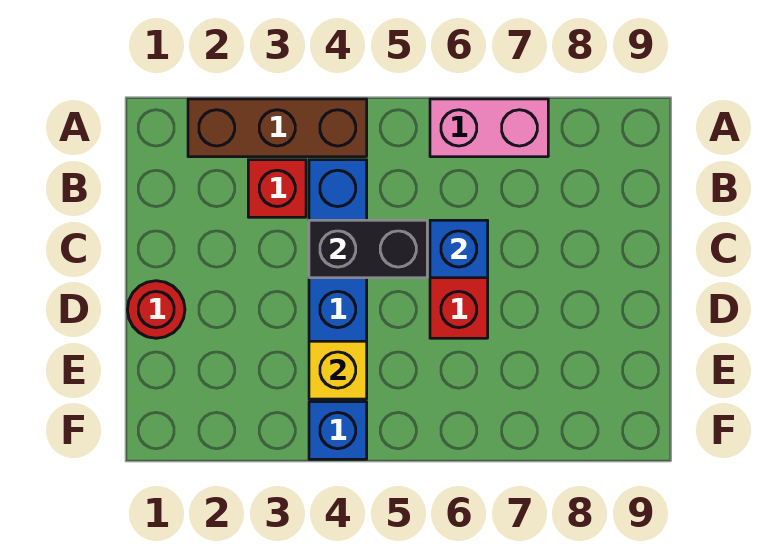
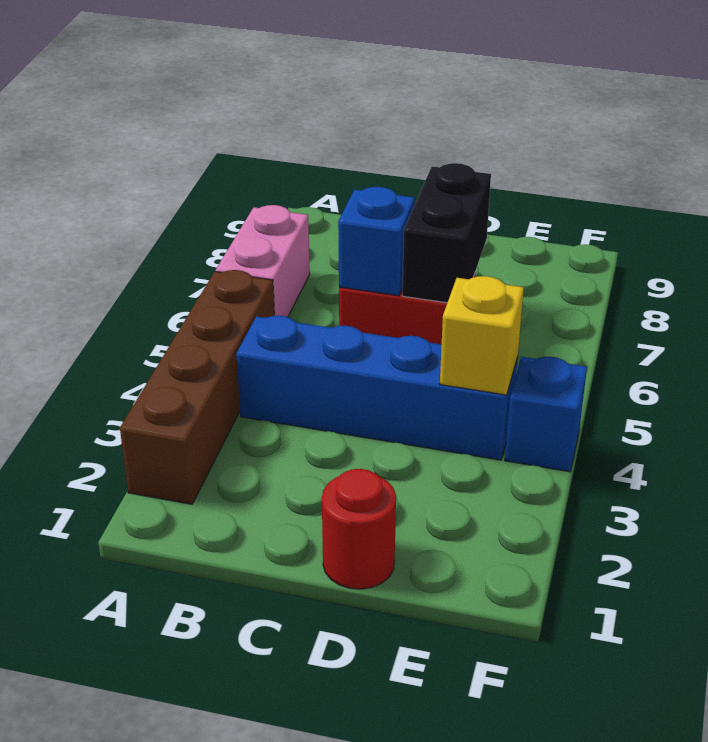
brown 1x3 brick [188,99,367,157] -> brown 1x4 brick [120,270,274,504]
red 1x1 brick [248,160,306,217] -> none
black 1x2 brick [309,220,427,278] -> black 1x2 brick moved to [402,163,491,303]

